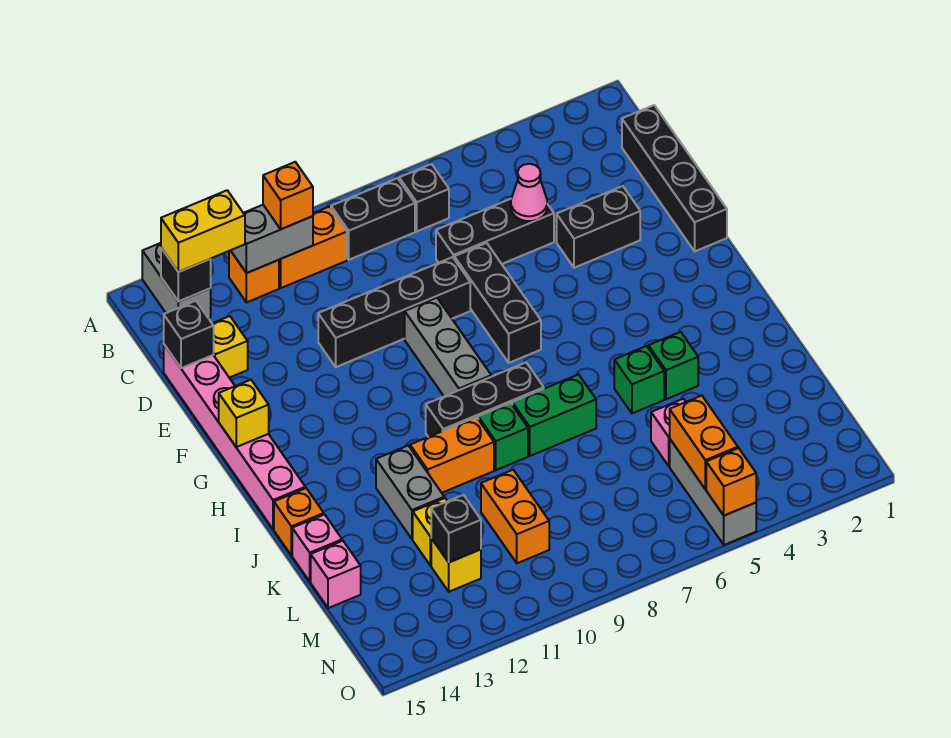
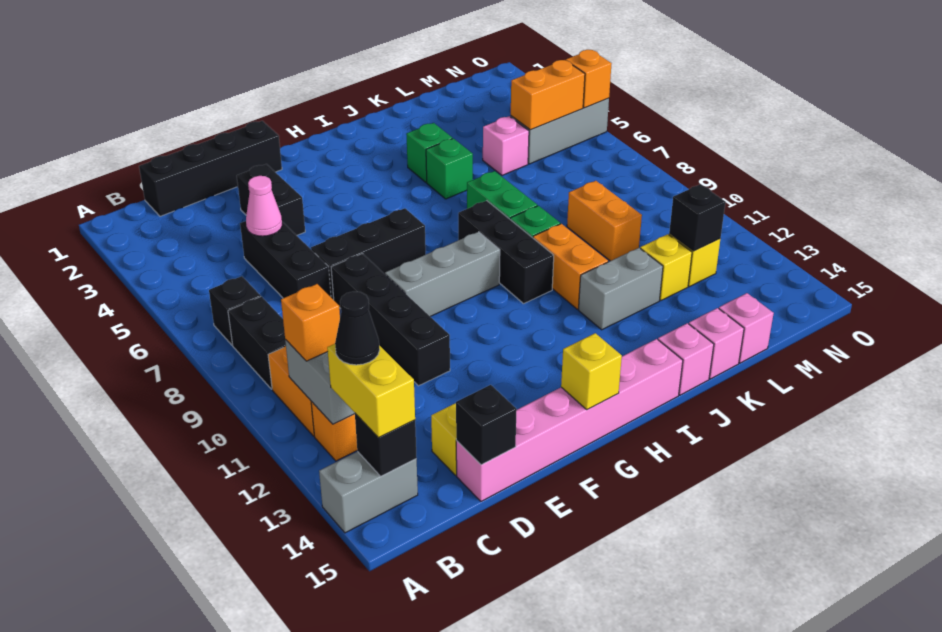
none -> black 1x1 cone [335,292,380,365]
orange 1x1 brick [274,488,324,556] -> pink 1x1 brick [658,323,714,395]
orange 1x2 brick [481,470,549,563] -> orange 1x2 brick turned to [567,181,642,261]

